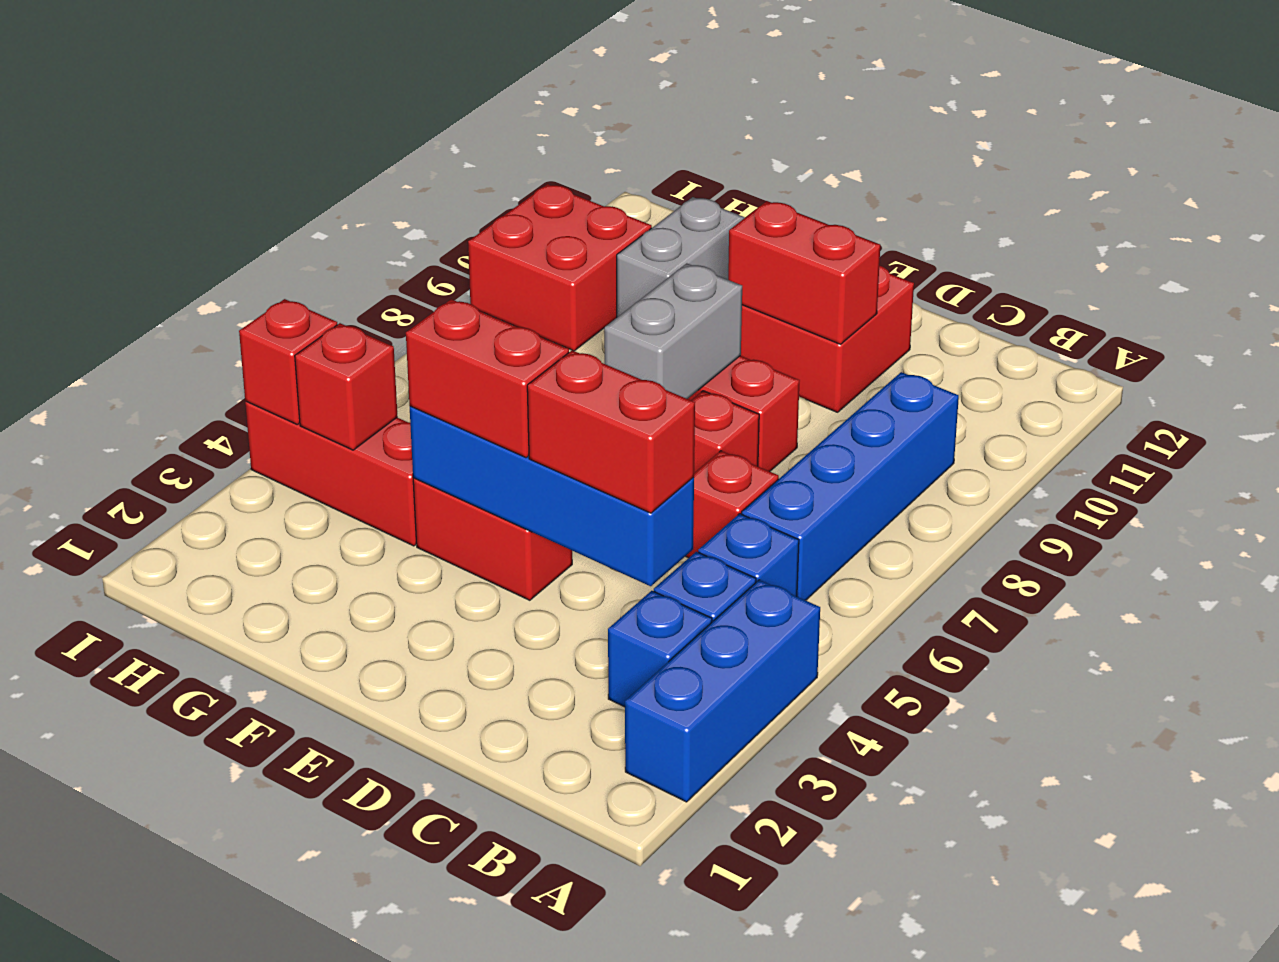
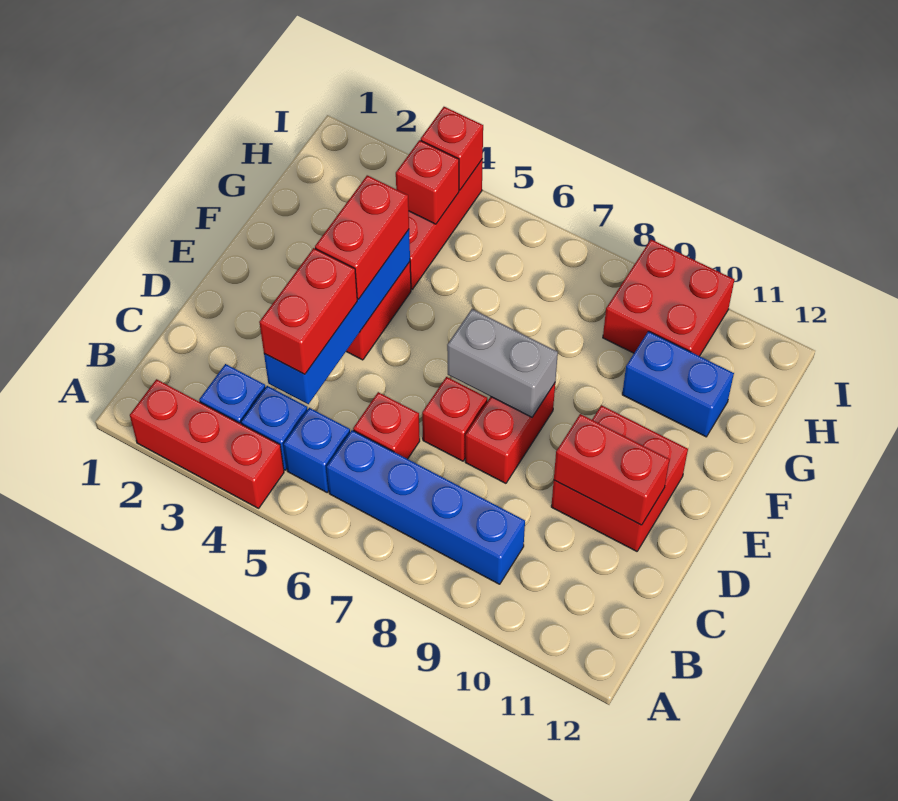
blue 1x3 brick [625,580,820,802] -> red 1x3 brick [130,379,284,508]
red 1x2 brick [728,201,880,344] -> red 1x2 brick turned to [554,414,670,525]
grey 1x2 brick [617,197,745,317] -> blue 1x2 brick [622,331,734,437]

